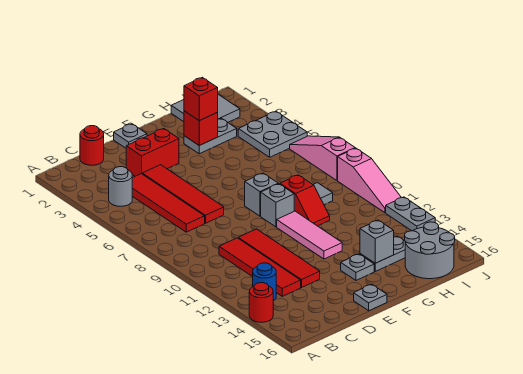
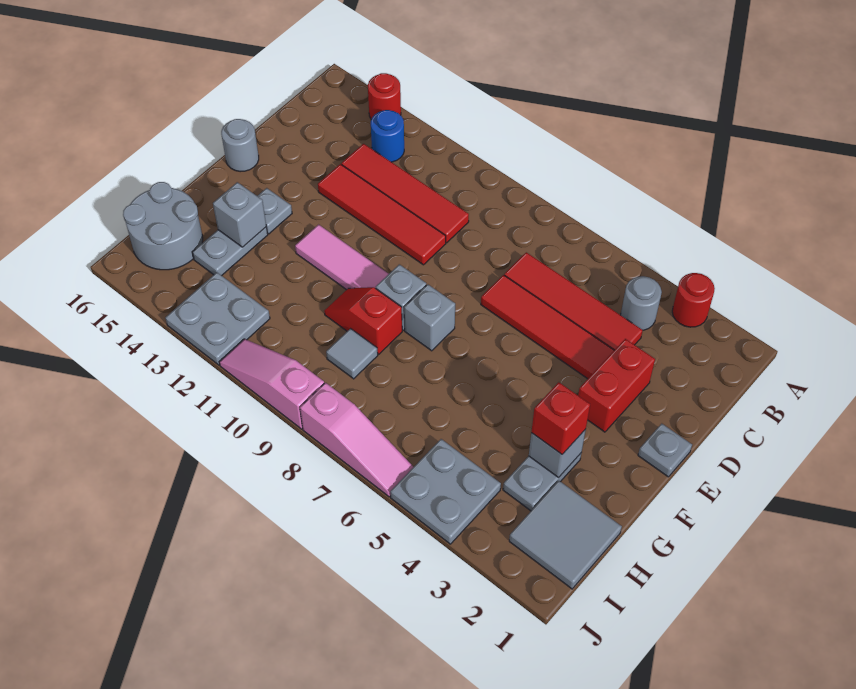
red 1x1 round brick [80,126,104,165] -> red 1x1 round brick moved to [672,273,715,327]
grey 1x1 plate [354,284,387,311] -> grey 1x1 round brick [221,119,259,172]
red 1x1 brick [184,111,218,145] -> grey 1x1 brick [529,429,586,477]
grey 1x2 plate [386,197,435,231] -> grey 2x2 plate [165,273,270,365]

